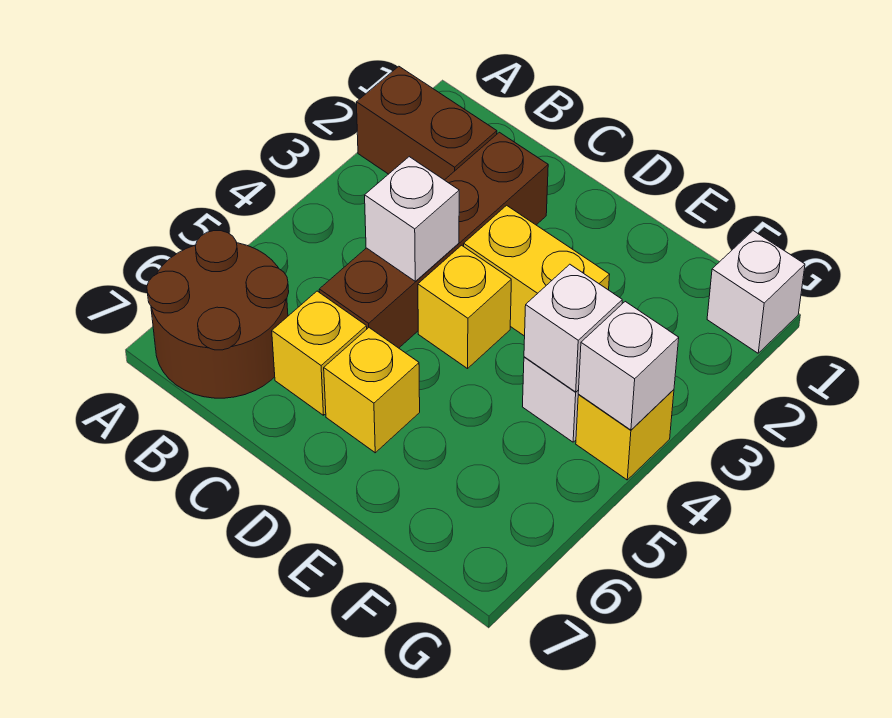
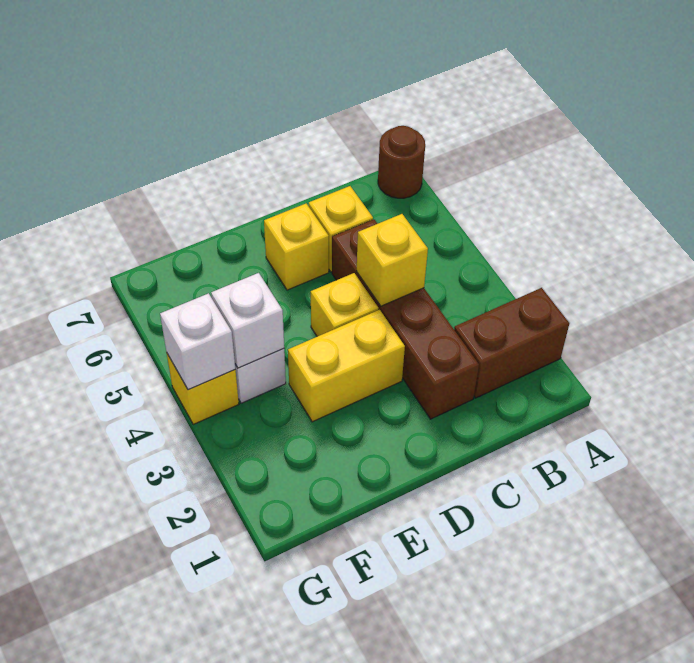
brown 2x2 round brick [147,231,289,398] -> brown 1x1 round brick [378,126,425,198]
white 1x1 brick [365,157,459,282] -> yellow 1x1 brick [357,214,428,306]
white 1x1 brick [707,231,805,353] -> none

